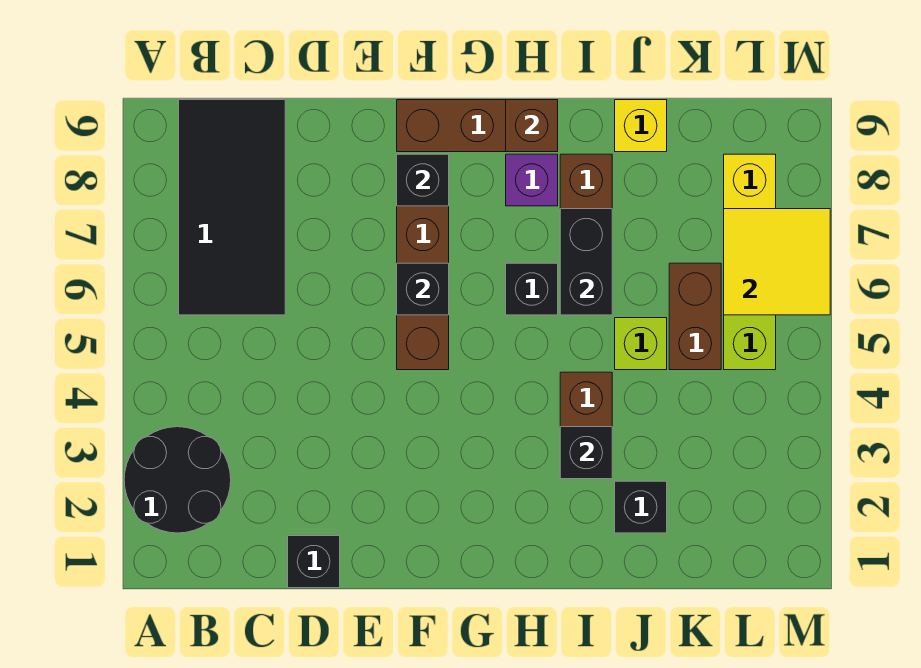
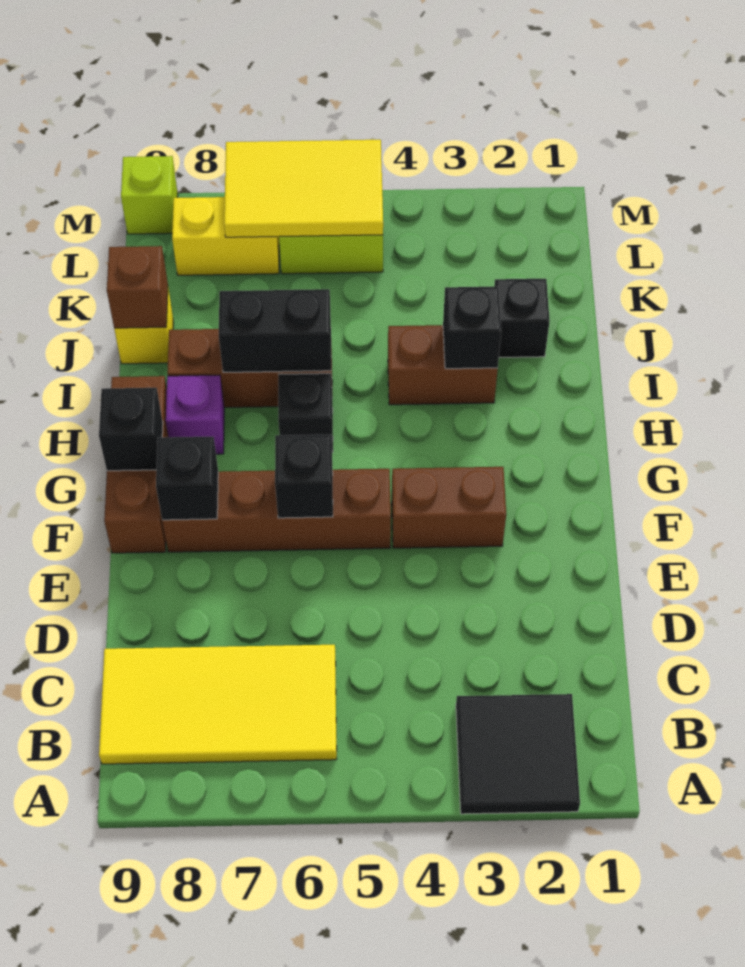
black 2x2 round brick [124,427,231,533] -> black 2x2 tile [456,694,580,814]
black 2x4 tile [179,100,285,315] -> yellow 2x4 tile [99,645,337,764]
black 1x1 brick [288,536,340,588] -> black 1x1 brick moved to [99,388,163,471]
brown 1x1 brick [506,100,558,152] -> brown 1x1 brick moved to [107,246,168,328]
lime 1x1 brick [615,318,667,370] -> lime 1x1 brick moved to [121,156,178,234]
brown 1x2 brick [669,263,721,370] -> brown 1x2 brick moved to [392,467,506,548]
yellow 2x2 tile [724,209,830,315] -> yellow 2x3 tile [224,140,383,237]

